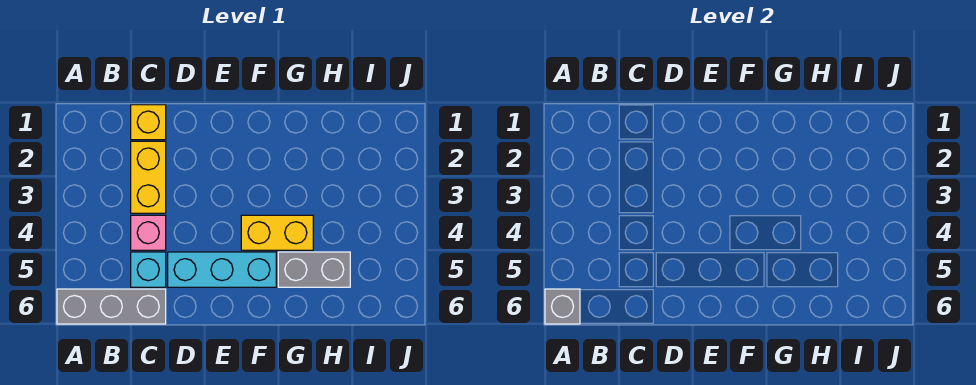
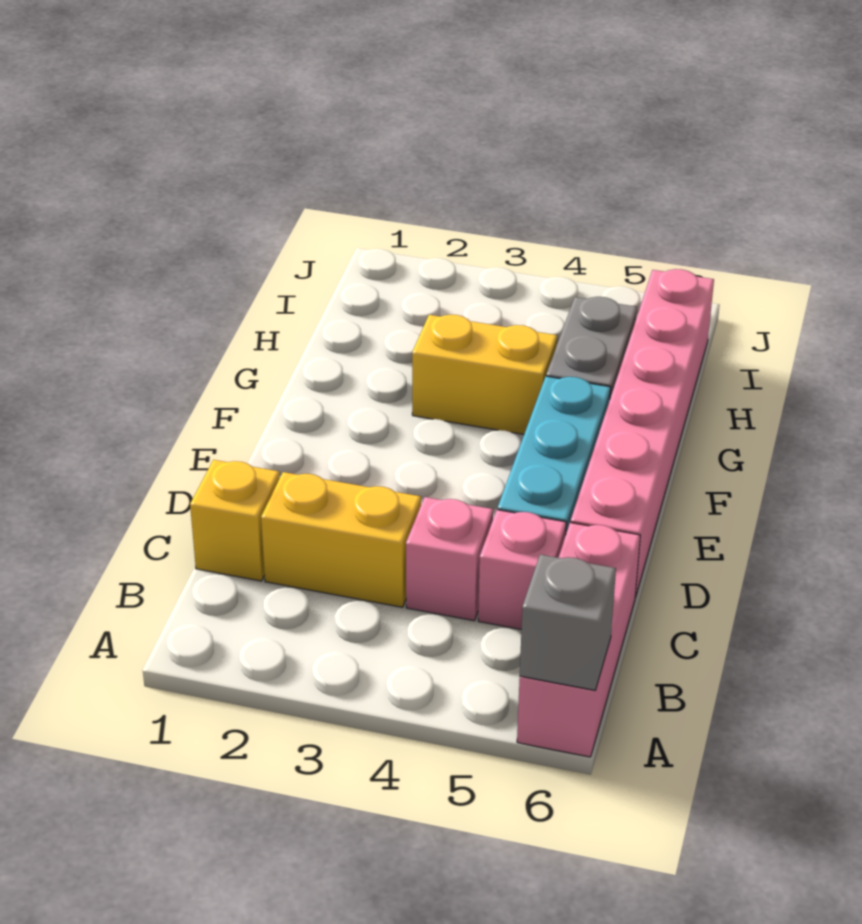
grey 1x3 brick [57,289,166,324] -> pink 1x3 brick [517,523,640,757]
cyan 1x1 brick [131,252,166,287] -> pink 1x1 brick [478,510,566,629]
none -> pink 1x6 brick [571,269,714,597]
yellow 1x2 brick [241,215,313,250] -> yellow 1x2 brick turned to [412,315,557,434]

